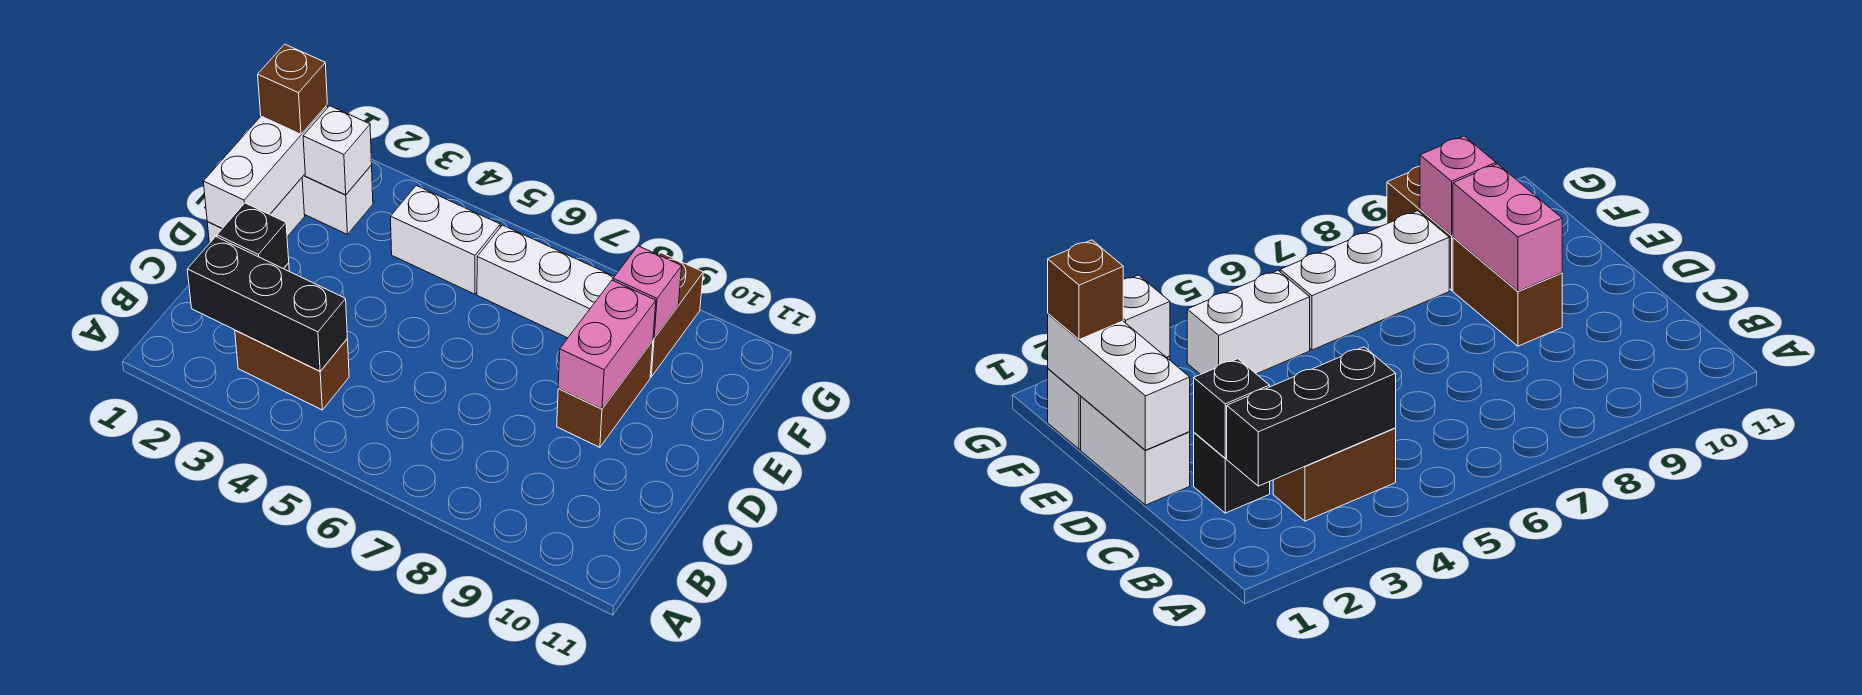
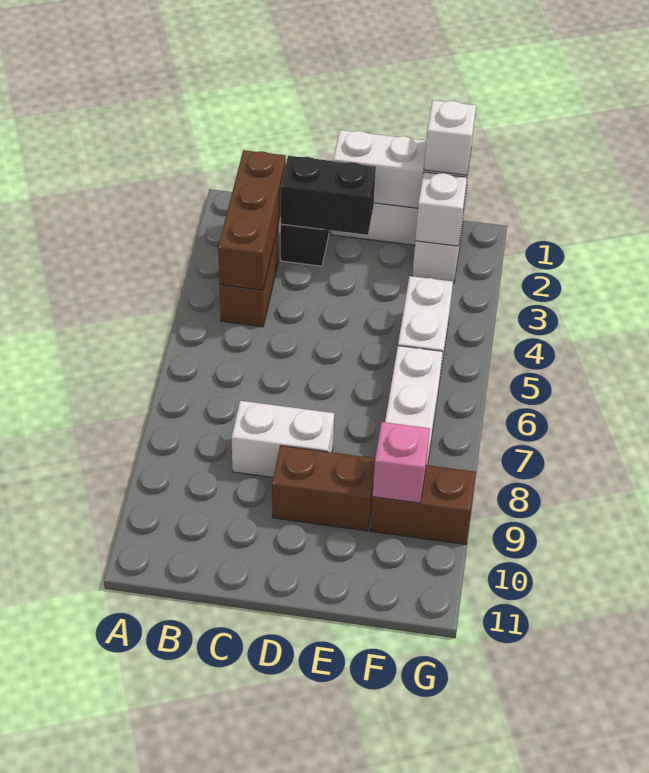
black 1x3 brick [187,237,347,371] -> brown 1x3 brick [218,150,286,290]
black 1x1 brick [217,203,289,269] -> black 1x2 brick [281,156,376,235]
none -> white 1x2 brick [231,401,334,477]
pink 1x2 brick [558,280,656,409] -> none
brown 1x1 brick [258,44,327,134] -> white 1x1 brick [424,100,476,175]

